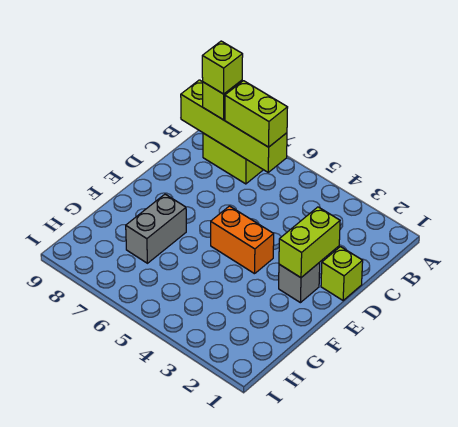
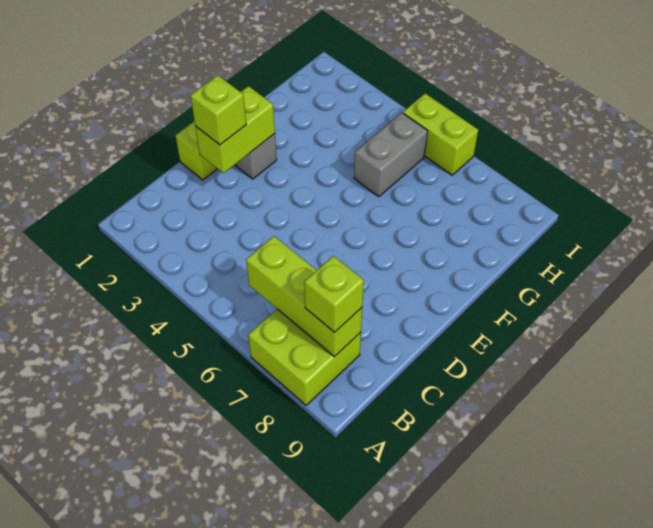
lime 1x4 brick [181,80,287,172] -> lime 1x3 brick [246,236,362,357]
lime 1x2 brick [225,81,288,147] -> lime 1x2 brick moved to [403,94,478,175]
lime 1x1 brick [202,41,243,94] -> lime 1x1 brick moved to [190,75,246,145]
orange 1x2 brick [211,206,274,274] -> none
grey 1x2 brick [126,194,186,263] -> grey 1x2 brick moved to [354,113,428,197]

